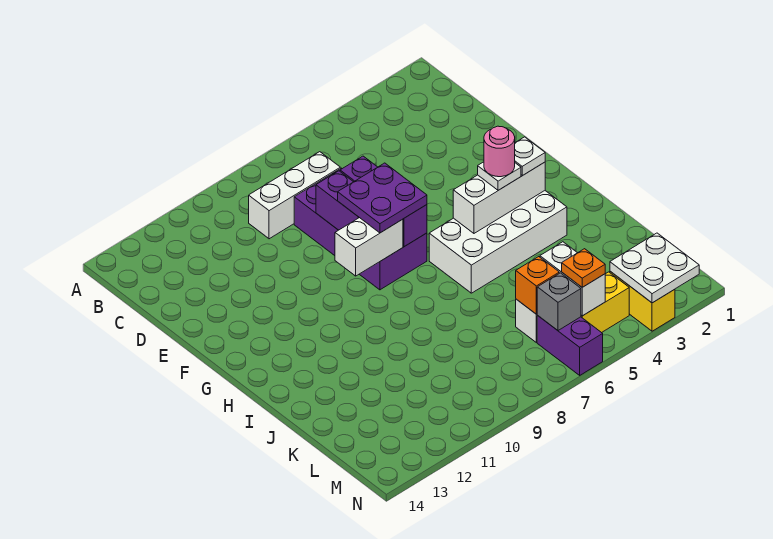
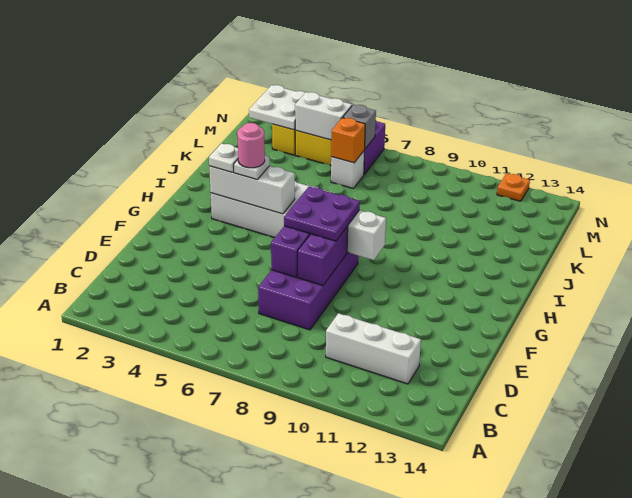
white 1x3 brick [249,152,340,239] -> white 1x3 brick moved to [326,313,421,384]
white 1x2 brick [540,242,605,316] -> white 1x2 brick turned to [295,92,352,140]
orange 1x1 plate [562,249,605,287] -> orange 1x1 plate moved to [497,174,530,201]

